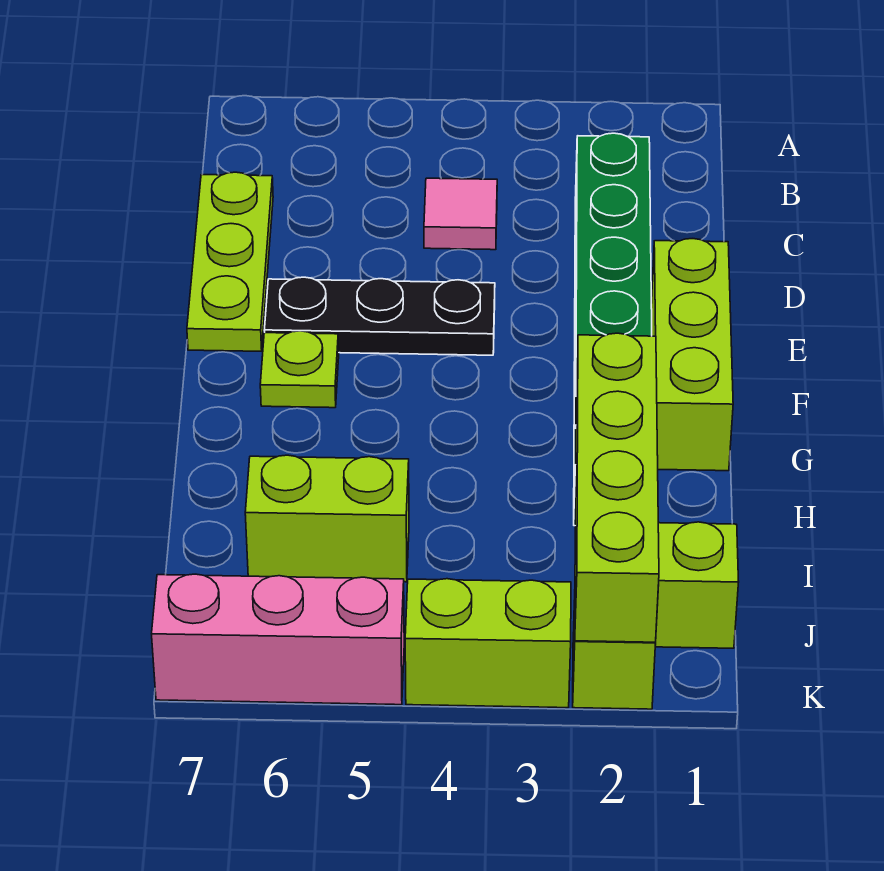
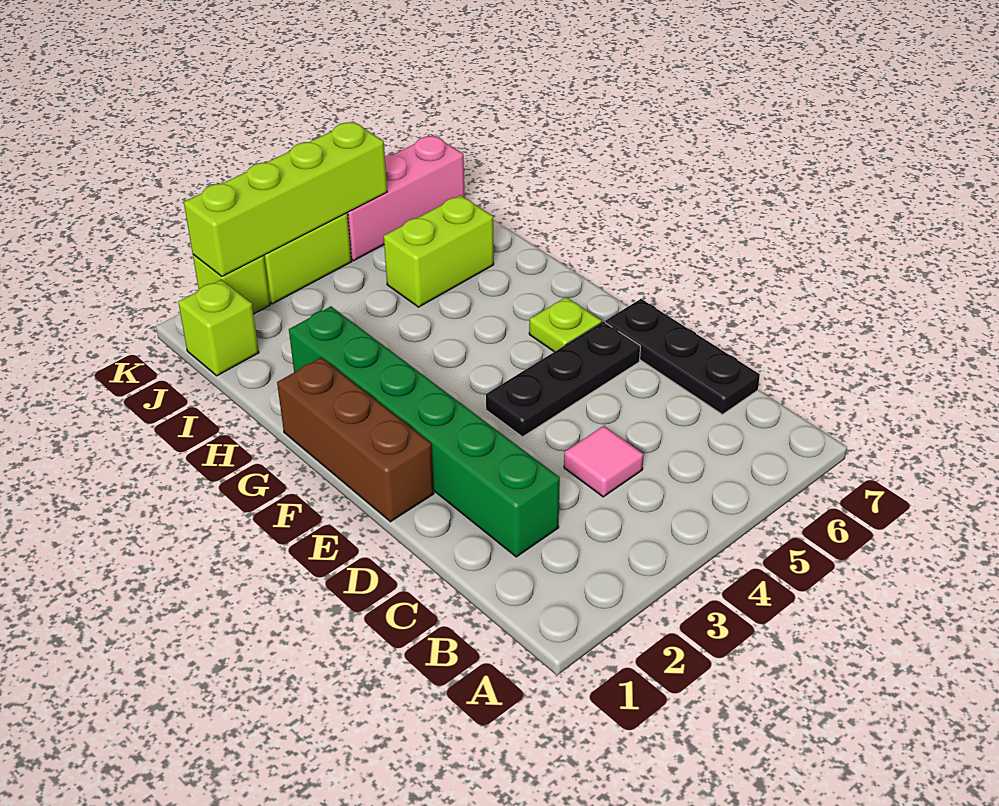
lime 1x3 plate [187,172,273,351] -> black 1x3 plate [605,299,760,415]
lime 1x3 brick [651,239,733,471] -> brown 1x3 brick [277,358,434,522]
lime 1x4 brick [575,333,659,642] -> lime 1x4 brick turned to [184,121,387,276]

